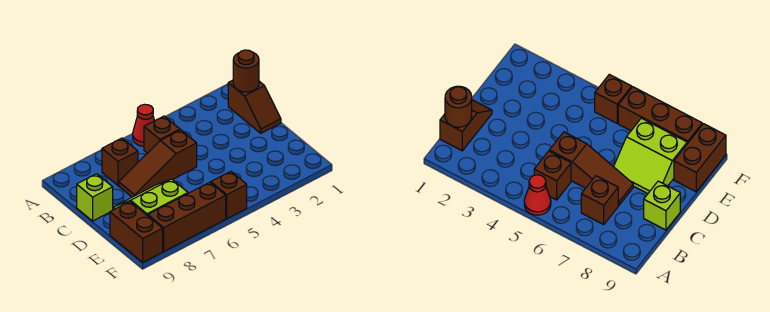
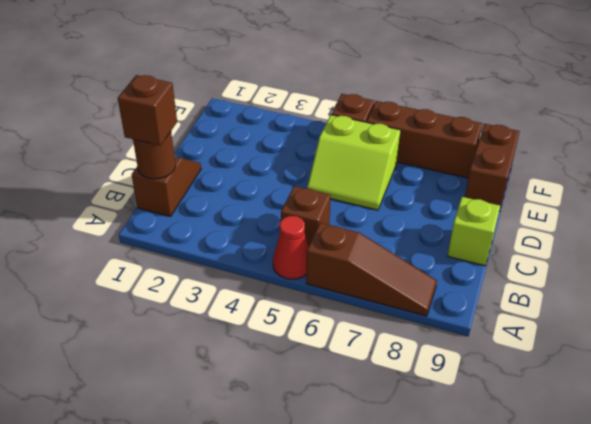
brown 1x1 brick [102,138,138,185] -> brown 1x1 brick moved to [118,75,177,146]
brown 1x3 slope [119,130,197,197] -> brown 1x3 slope moved to [306,223,437,316]
lime 2x2 slope [114,179,188,216] -> lime 2x2 slope moved to [307,115,401,210]

